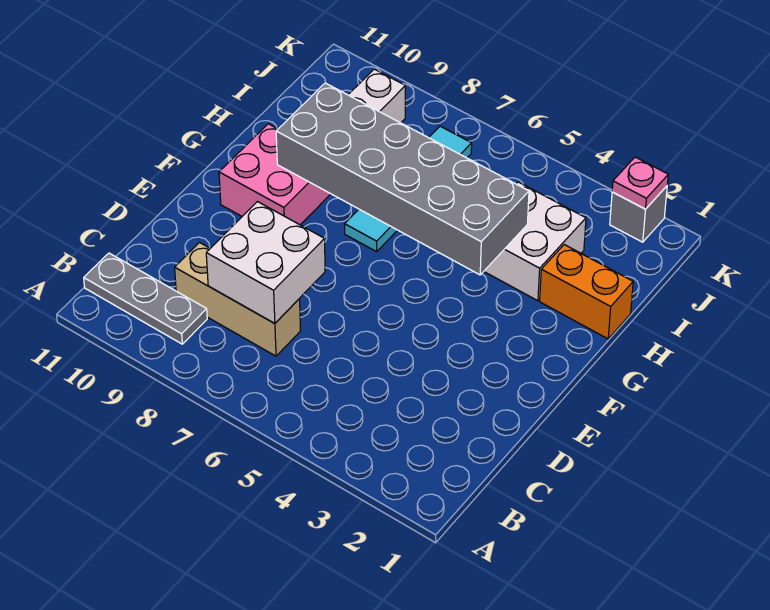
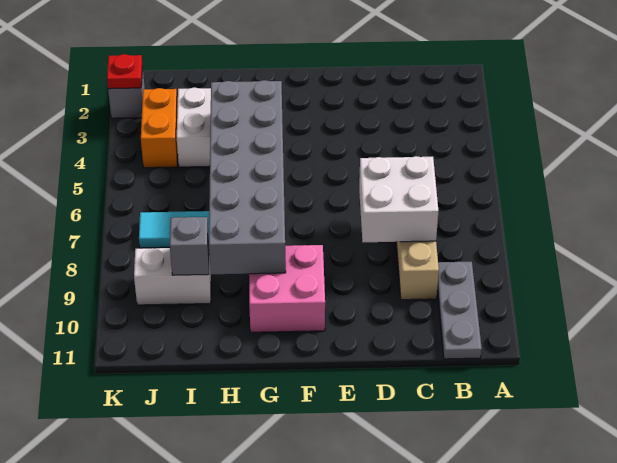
orange 1x2 brick [540,245,633,339] -> orange 1x2 brick moved to [141,88,178,168]
none -> grey 1x1 brick [170,217,209,275]
pink 1x1 plate [612,157,668,209] -> red 1x1 plate [107,54,142,89]

